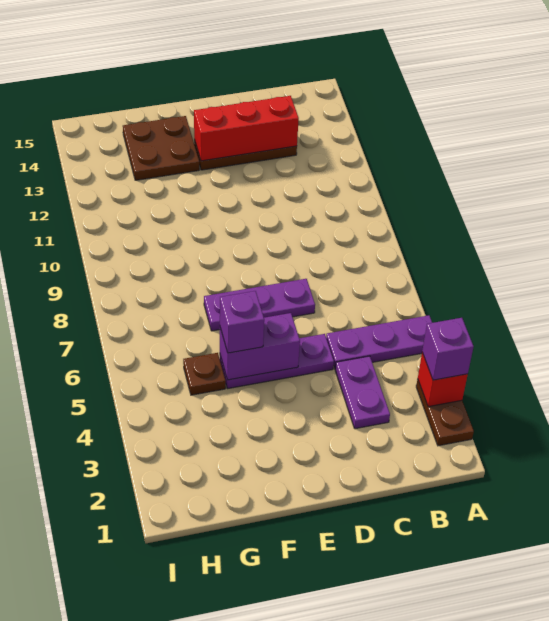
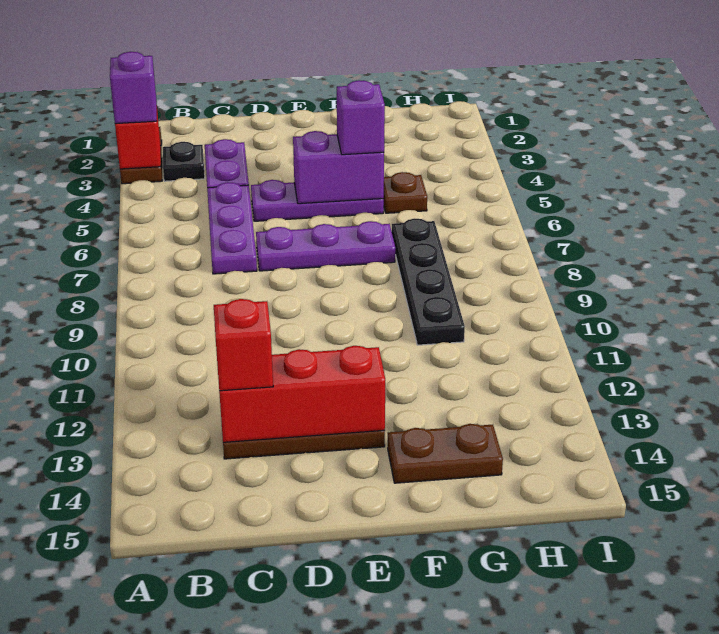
purple 1x3 plate [326,315,432,368] -> purple 1x3 plate turned to [207,182,257,274]
none -> black 1x1 plate [163,142,205,181]
none -> red 1x1 brick [214,299,273,391]
brown 2x2 plate [123,116,199,180] -> brown 1x2 plate [388,424,503,483]
none -> black 1x4 plate [392,218,465,345]

